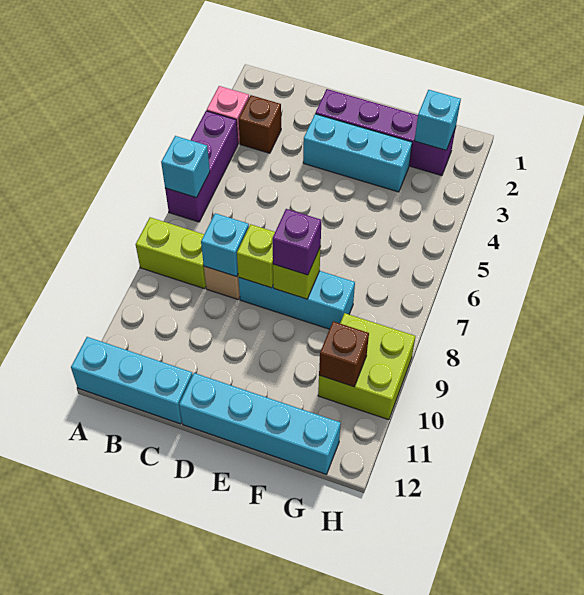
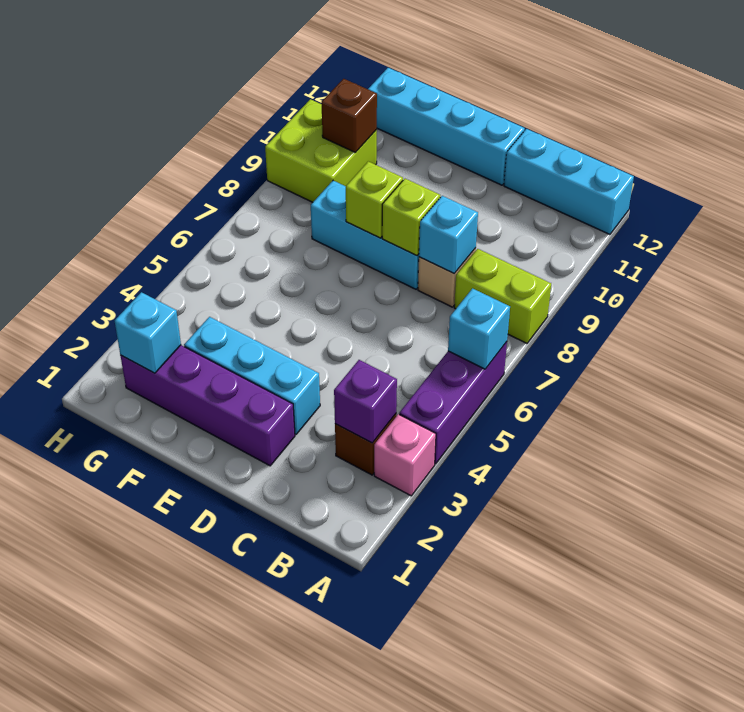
purple 1x1 brick [272,209,321,275] -> purple 1x1 brick moved to [334,360,397,443]

